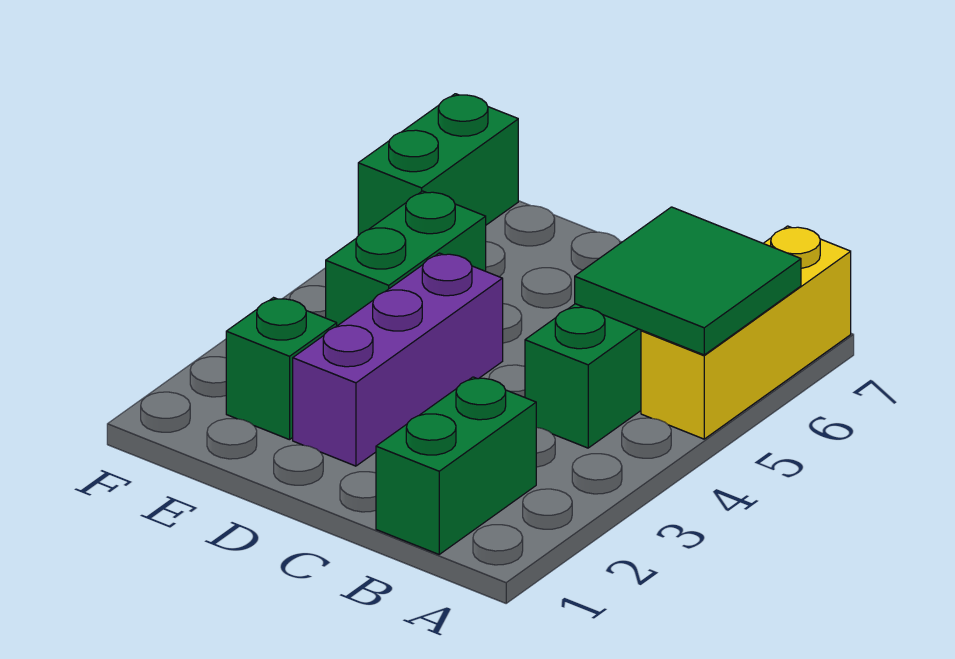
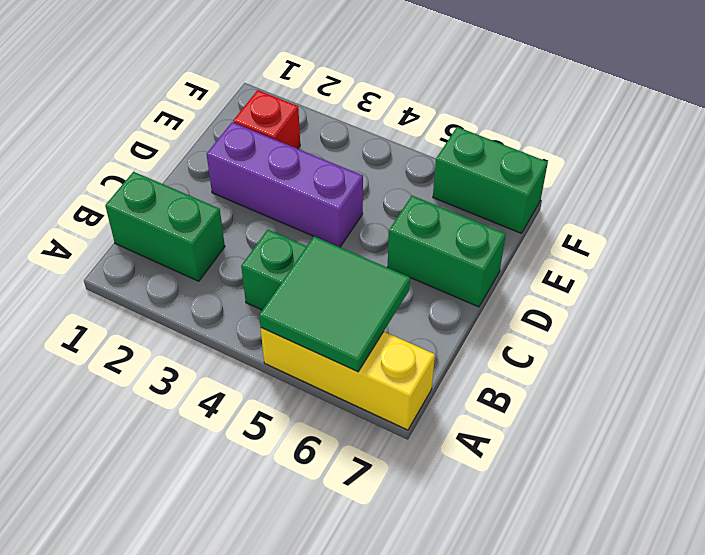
green 1x1 brick [226,298,337,440] -> red 1x1 brick [233,90,300,149]
green 1x2 brick [326,191,486,326] -> green 1x2 brick moved to [388,196,506,307]

